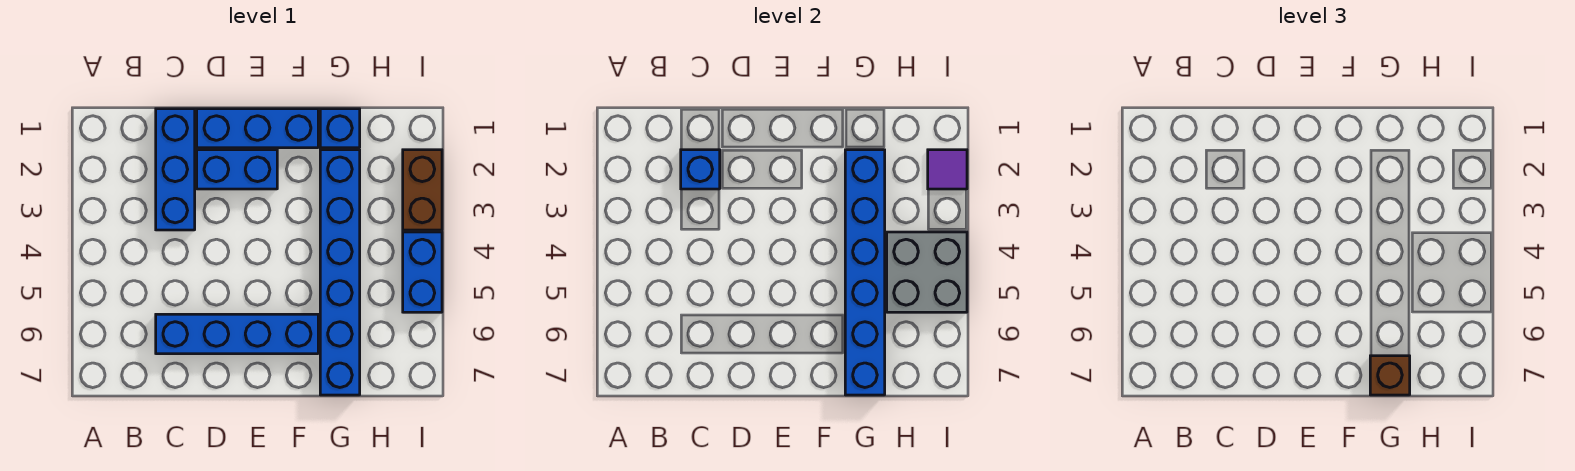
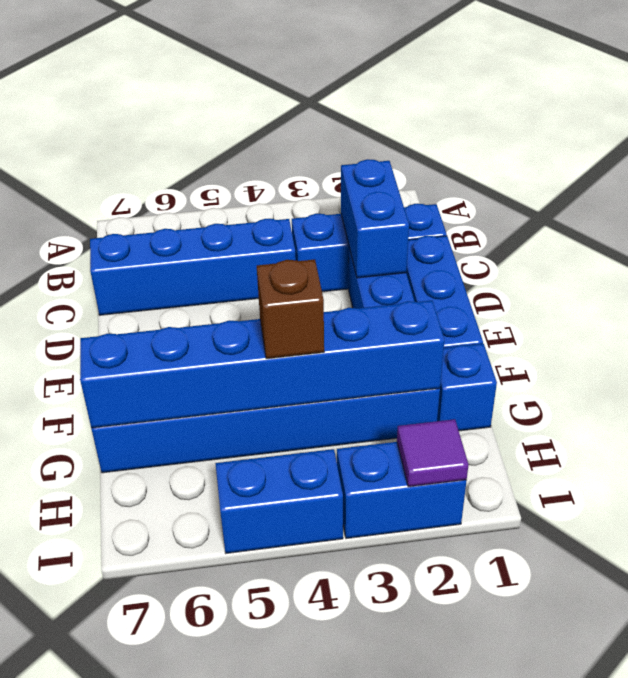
blue 1x1 brick [681,150,720,189] -> blue 1x2 brick [341,159,409,278]
blue 1x4 brick [156,314,318,354] -> blue 1x4 brick turned to [90,219,296,315]
brown 1x1 brick [1370,356,1410,395] -> brown 1x1 brick moved to [257,259,324,359]
grey 2x2 brick [887,232,967,312] -> none
brown 1x2 brick [403,150,442,230] -> blue 1x2 brick [337,442,467,539]

